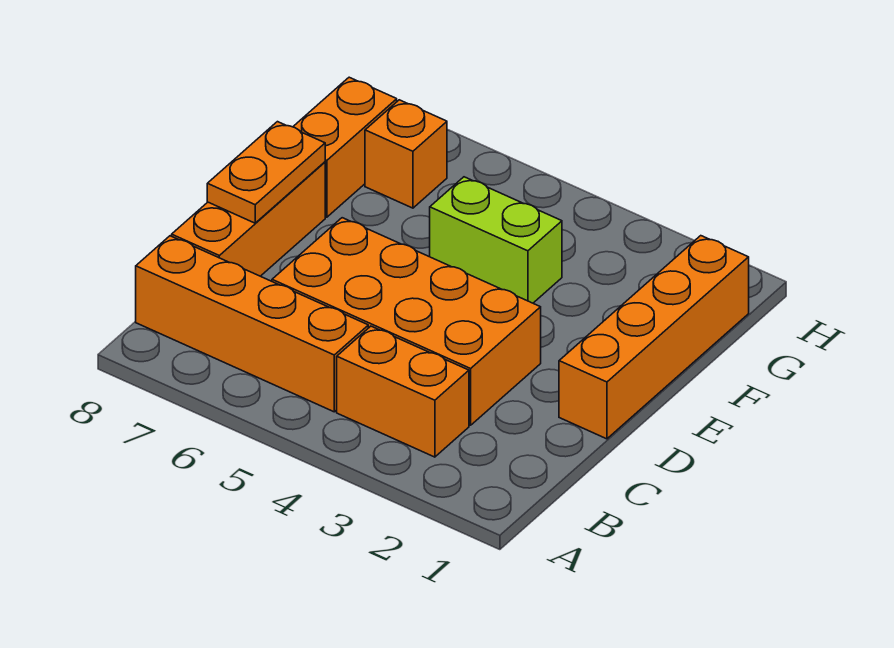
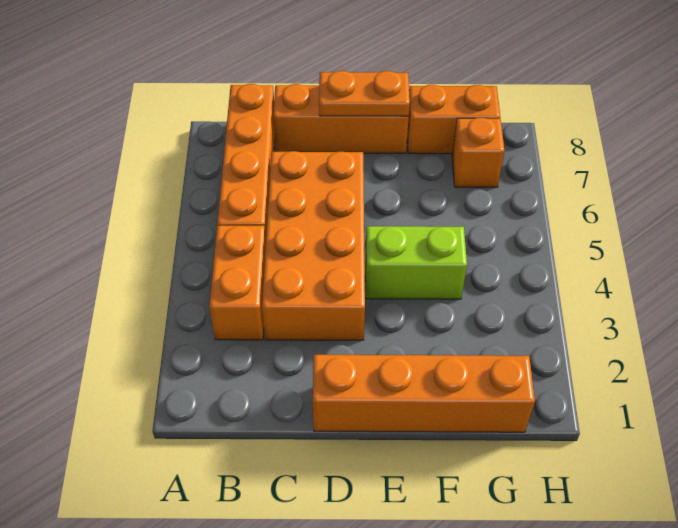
lime 1x2 brick [430,177,562,303] -> lime 1x2 brick turned to [365,226,467,299]

